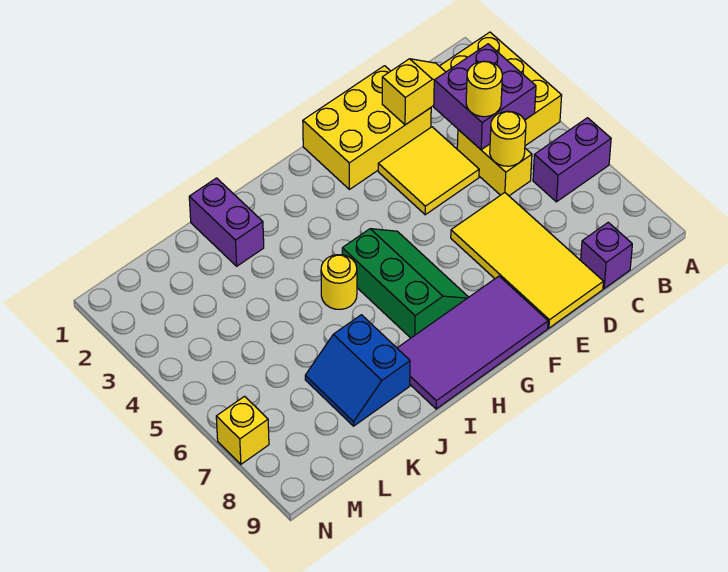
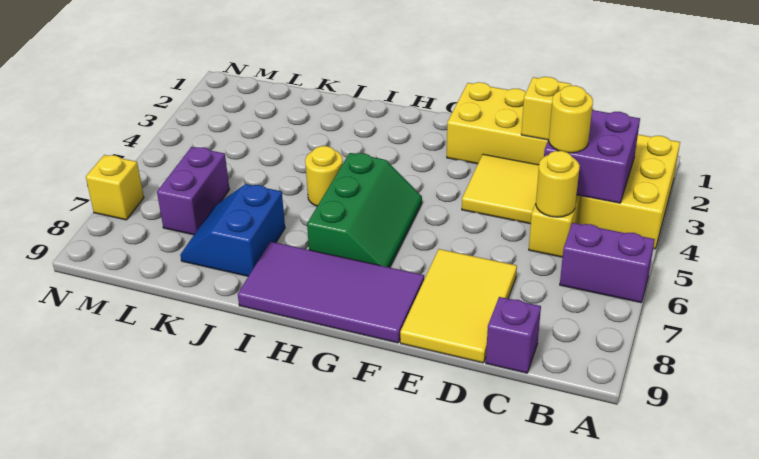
yellow 2x4 tile [451,193,603,328] -> yellow 2x3 tile [400,249,517,363]
purple 1x2 brick [189,178,264,266] -> purple 1x2 brick moved to [157,147,230,235]

